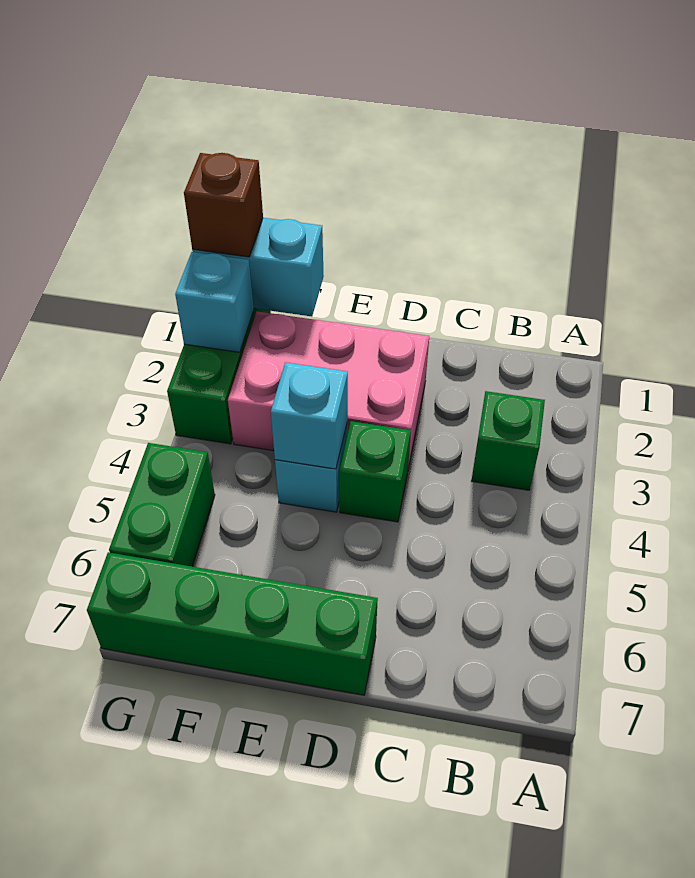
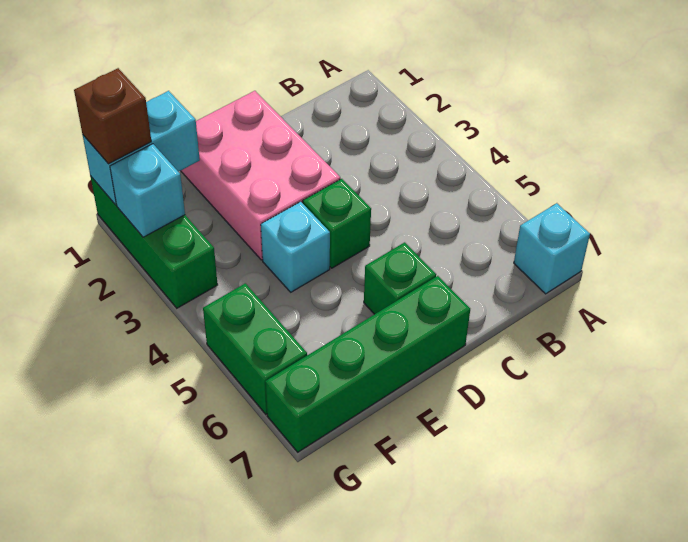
green 1x1 brick [472,391,545,490] -> green 1x1 brick moved to [364,242,436,314]
pink 2x3 brick [228,311,429,469] -> pink 2x3 brick turned to [181,91,340,260]
cyan 1x1 brick [271,362,348,469] -> cyan 1x1 brick moved to [514,203,590,294]

